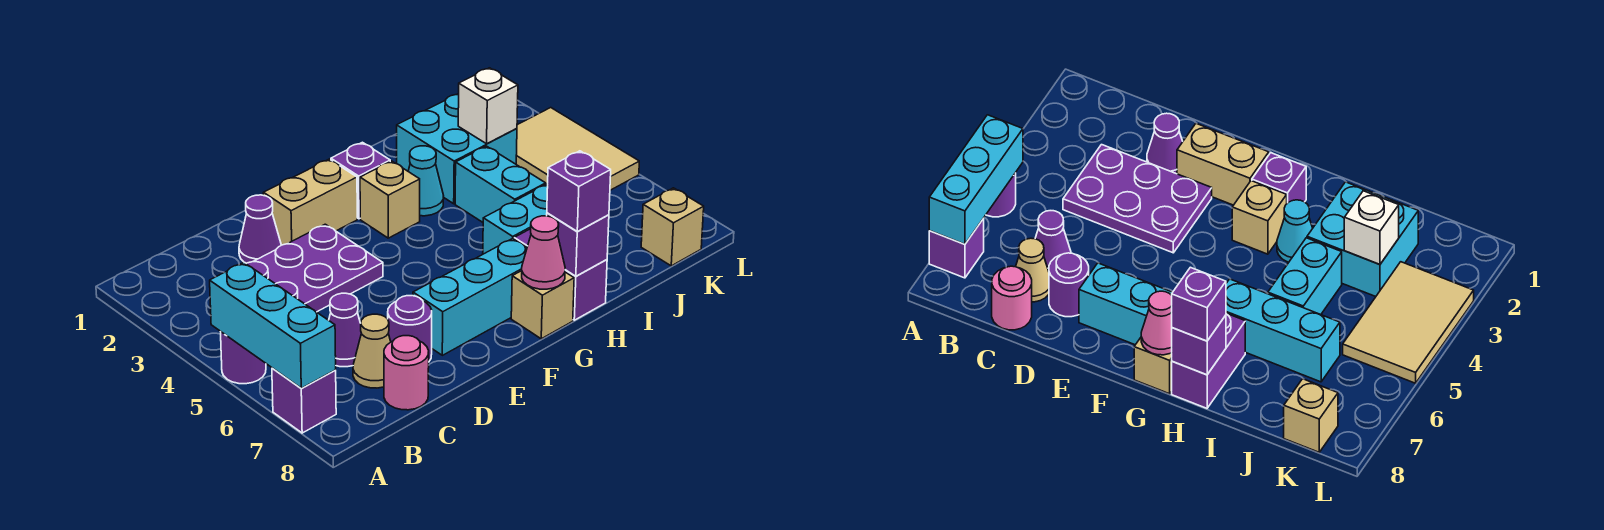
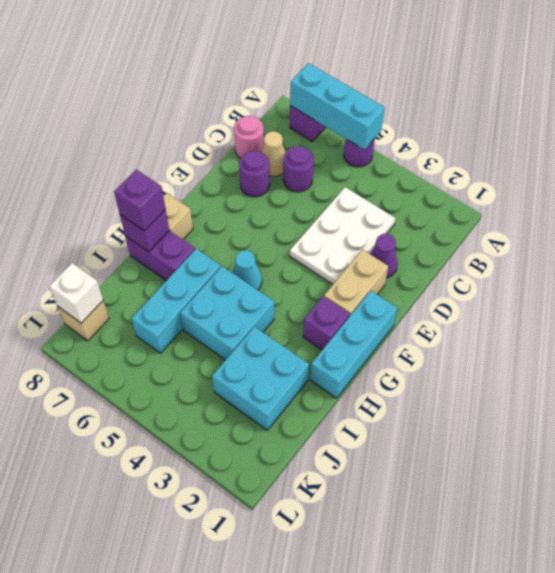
purple 2x3 plate [246,224,383,312] -> white 2x3 plate [290,187,395,284]
purple 1x1 cone [329,293,361,367] -> purple 1x1 round brick [283,146,314,192]
cyan 1x3 brick [413,238,527,355] -> cyan 1x3 brick moved to [310,291,397,398]
tan 1x1 brick [360,161,420,238] -> none
pink 1x1 cone [522,216,565,289] -> none
cyan 1x1 cone [408,146,444,216] -> cyan 1x1 cone moved to [232,250,262,290]
cyan 1x2 brick [455,146,546,222] -> cyan 2x2 brick [180,266,274,360]
white 1x1 brick [458,68,518,144] -> white 1x1 brick moved to [49,263,103,323]
tan 2x3 tile [516,108,639,190] -> none

